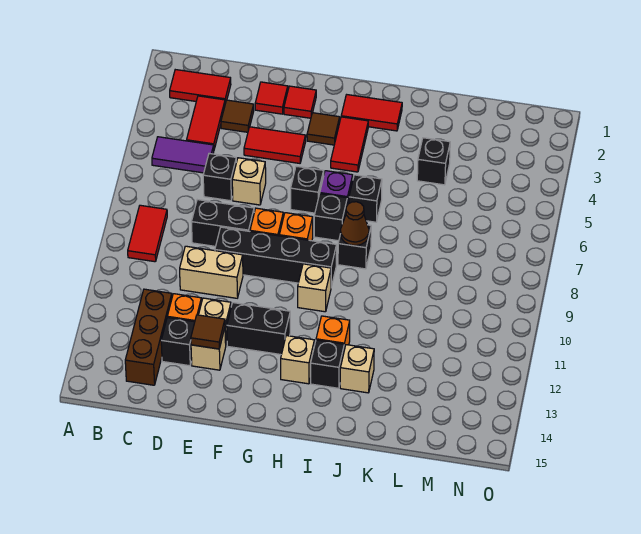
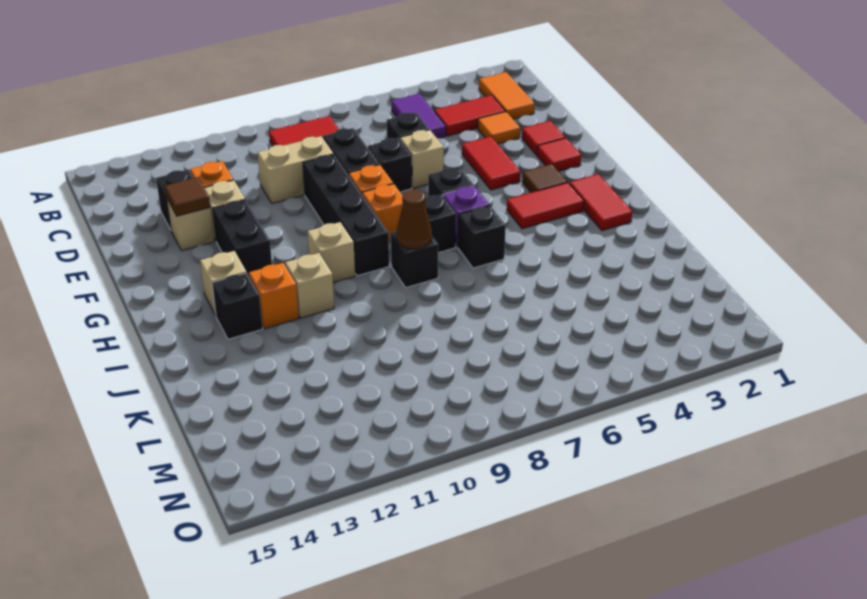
red 1x2 tile [170,70,231,103] -> orange 1x2 tile [479,72,535,119]
brown 1x3 brick [125,289,172,385] -> none
brown 1x1 tile [221,100,254,132] -> orange 1x1 tile [478,112,520,144]
tan 1x2 brick [180,246,243,298] -> tan 1x2 brick turned to [258,136,333,204]
tan 1x1 brick [340,345,374,393] -> tan 1x1 brick moved to [285,253,334,318]
black 1x1 brick [417,138,450,185] -> black 1x1 brick moved to [368,138,412,191]

